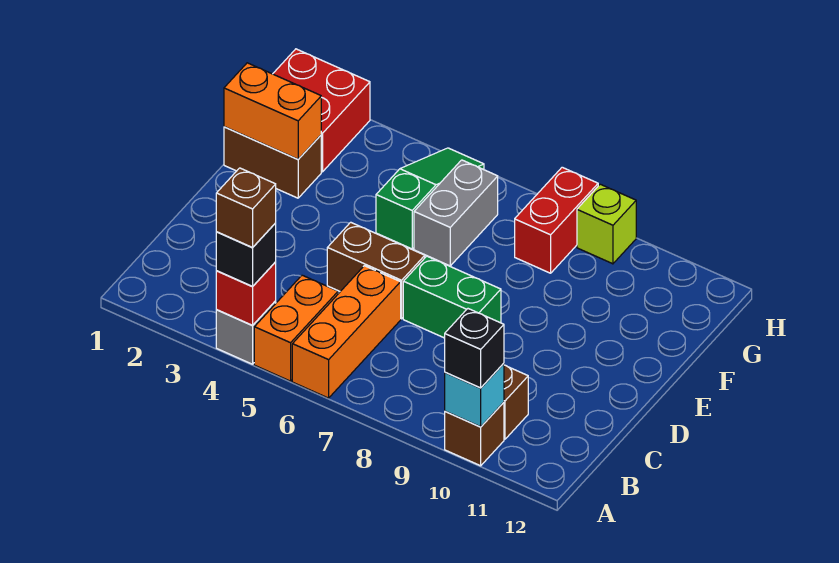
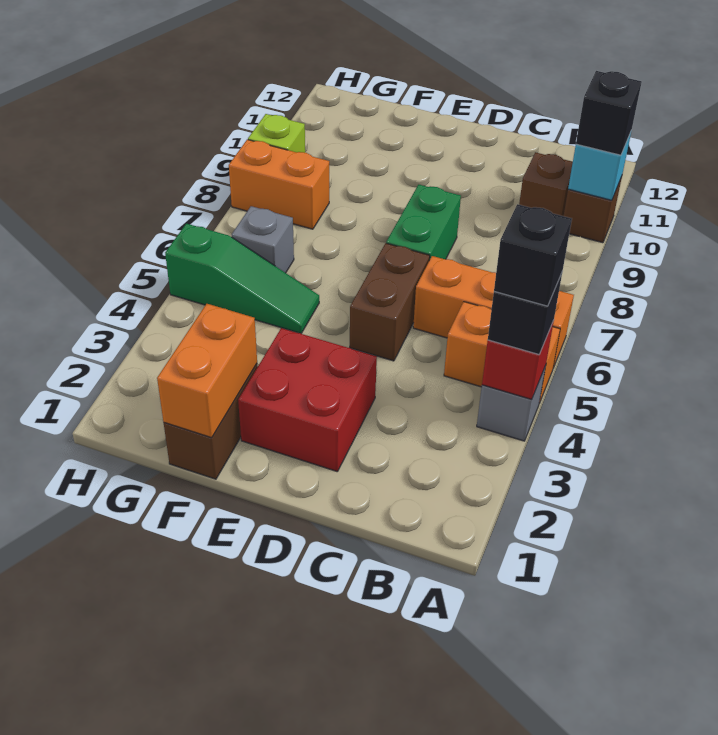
brown 1x1 brick [216,168,276,247] -> black 1x1 brick [494,204,572,306]
green 1x3 slope [376,148,484,249] -> green 1x3 slope turned to [165,224,319,333]
grey 1x2 brick [414,160,498,266] -> grey 1x1 brick [232,206,294,273]
red 2x2 brick [273,49,370,172] -> red 2x2 brick moved to [238,328,377,472]
red 1x2 brick [515,167,598,273] -> orange 1x2 brick [229,140,329,229]

